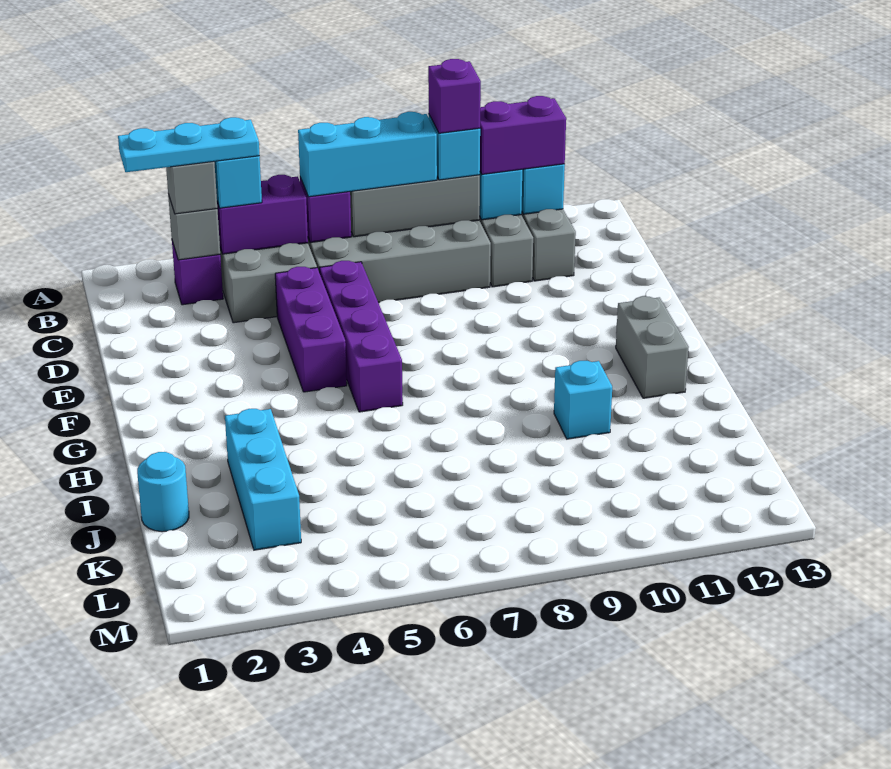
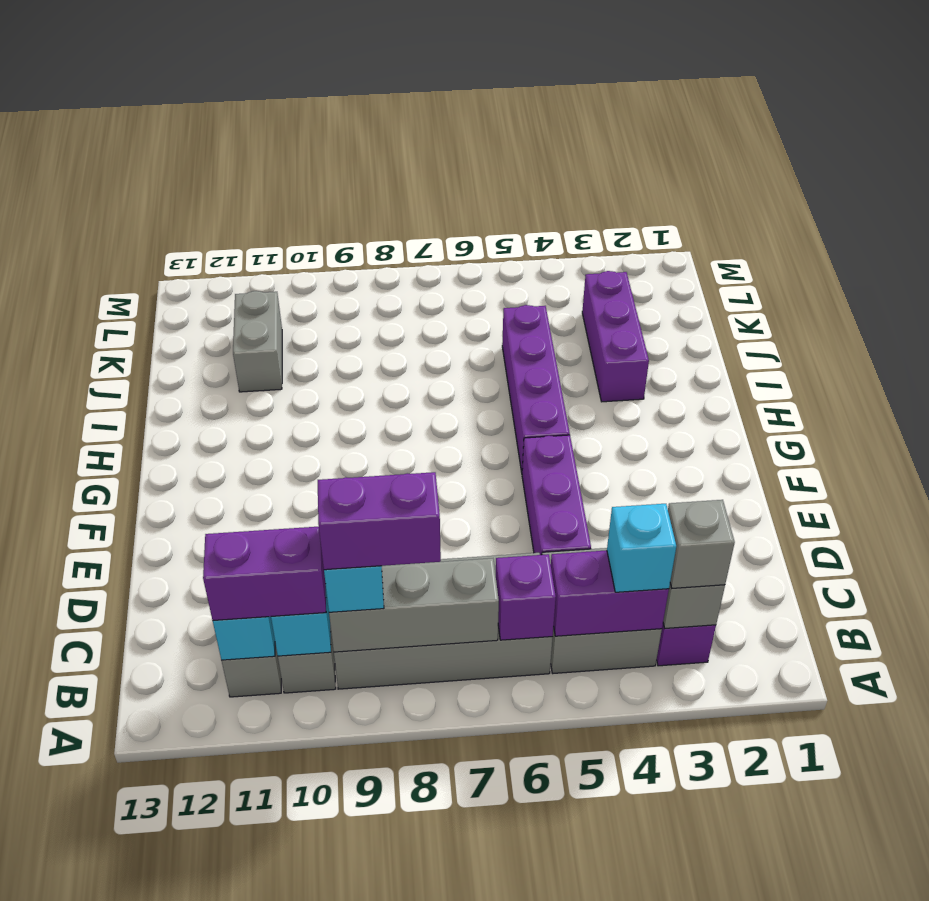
cyan 1x3 plate [118,117,260,172] -> none
cyan 1x3 brick [298,112,437,197] -> none
purple 1x1 brick [428,59,481,133] -> purple 1x2 brick [318,472,441,570]
purple 1x4 brick [320,261,403,412] -> purple 1x4 brick moved to [502,305,570,472]
grey 1x2 brick [616,296,689,398] -> grey 1x2 brick moved to [233,291,282,392]
cyan 1x3 brick [225,409,301,550] -> purple 1x3 brick [582,271,649,402]
cyan 1x1 brick [554,361,612,439] -> none
cyan 1x1 round brick [137,452,189,532] -> none

